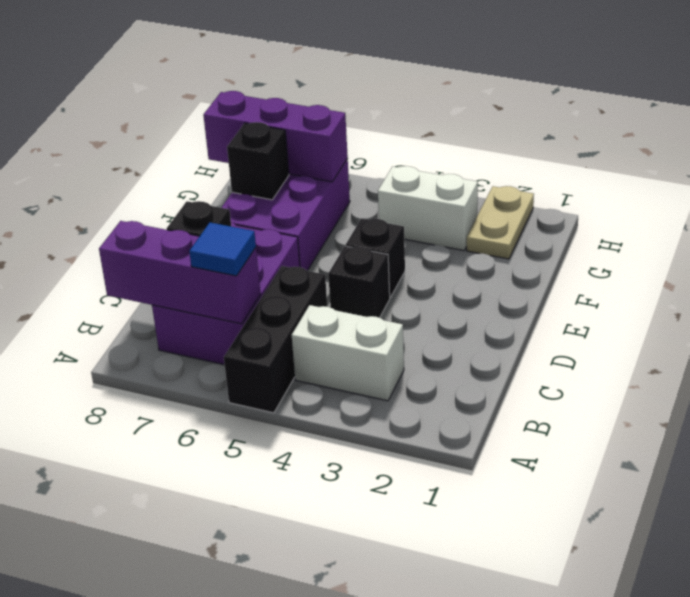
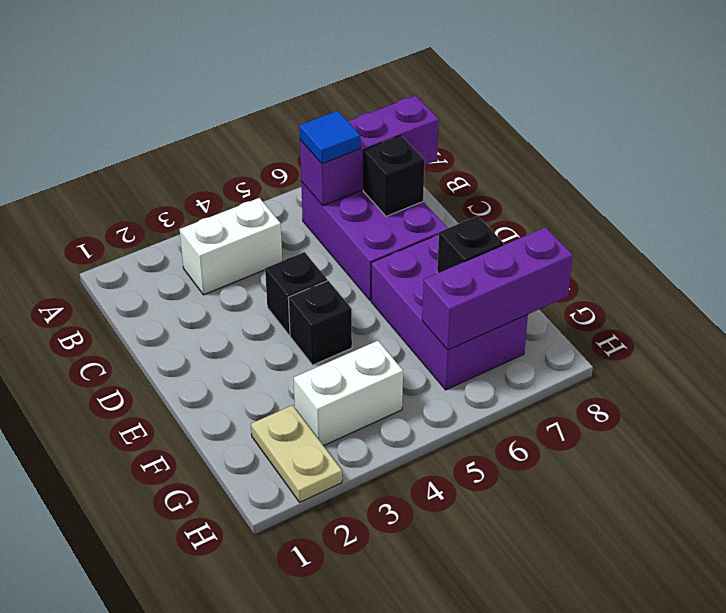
black 1x3 brick [224,266,327,413] -> none

